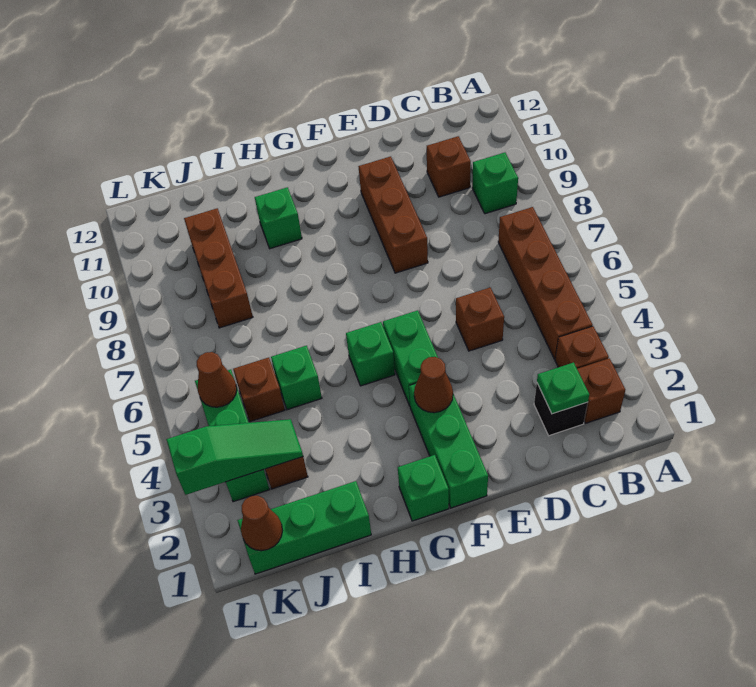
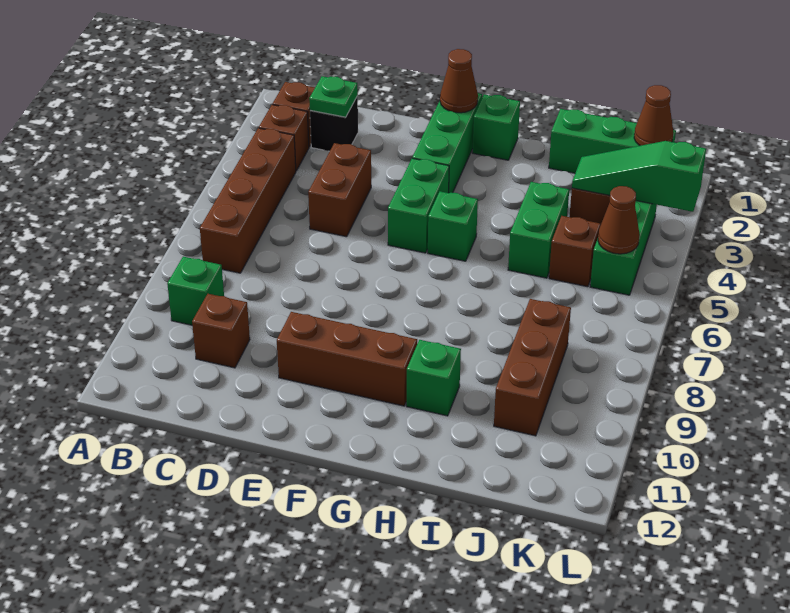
brown 1x1 brick [456,288,504,351] -> brown 1x2 brick [308,143,371,237]
brown 1x3 brick [358,157,428,273] -> brown 1x3 brick turned to [277,312,417,406]
brown 1x1 cone [414,357,453,413] -> brown 1x1 cone moved to [440,49,478,113]
green 1x1 brick [271,346,322,410] -> green 1x2 brick [508,182,569,278]

